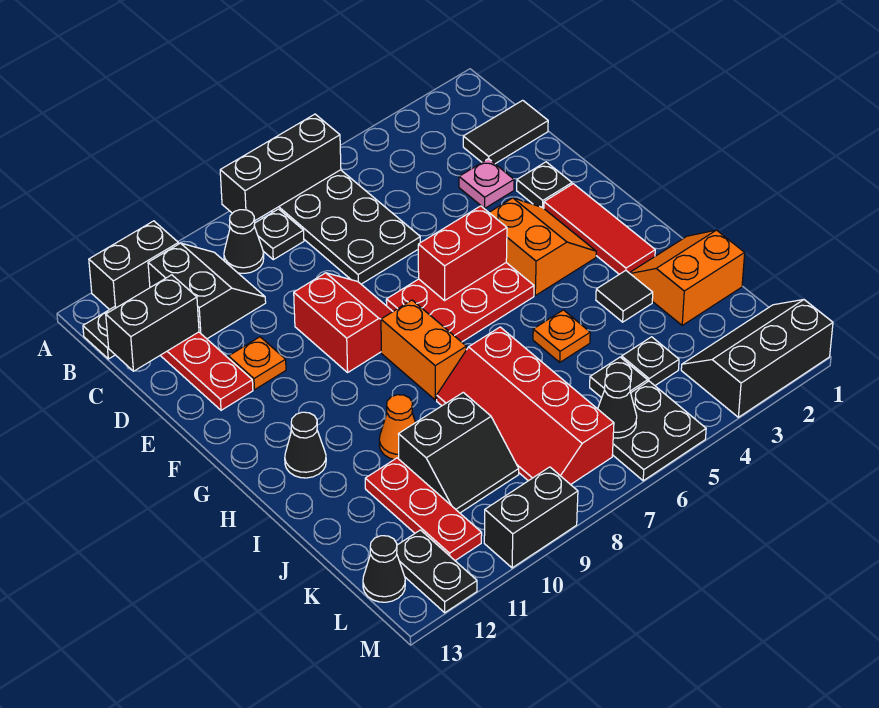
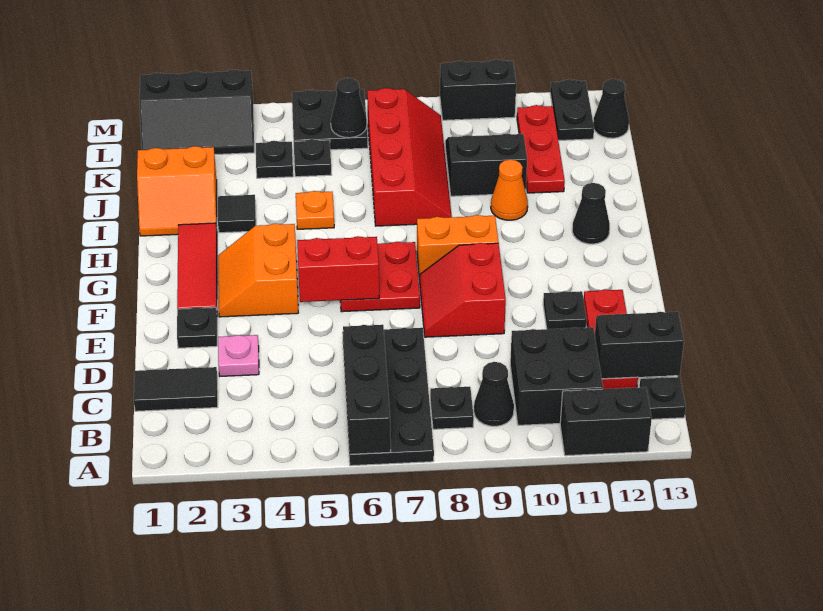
black 1x3 brick [220,114,341,220] -> black 1x3 brick turned to [343,325,391,454]
black 2x2 slope [148,243,266,339] -> black 2x2 brick [510,327,603,425]
orange 1x1 plate [229,337,286,390] -> black 1x1 plate [543,291,587,329]
red 2x3 plate [386,263,534,342] -> red 2x2 plate [340,242,420,312]
orange 1x2 brick [381,300,466,400] -> orange 1x2 brick turned to [417,215,498,279]

